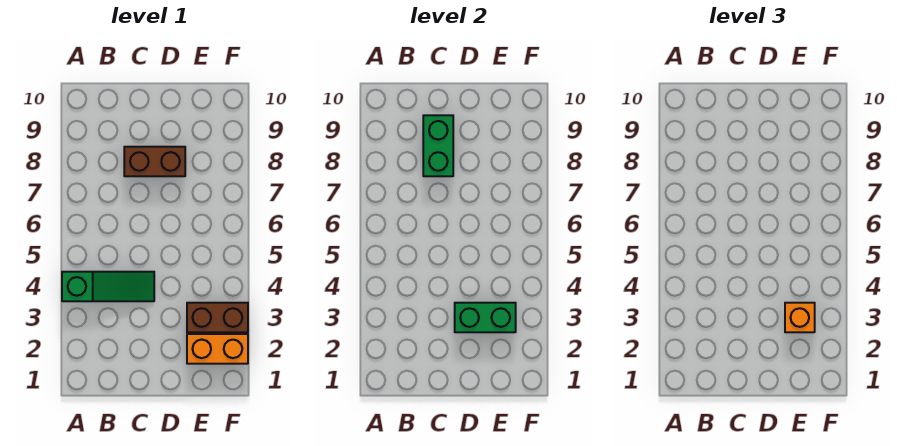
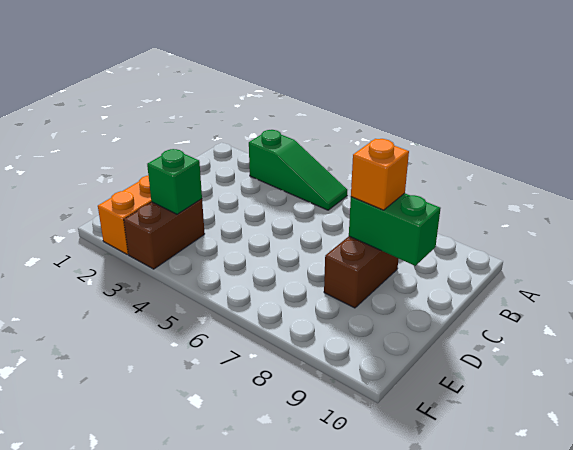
green 1x3 slope [62,272,154,301] -> green 1x3 slope turned to [249,130,347,210]
green 1x2 brick [455,303,516,332] -> green 1x1 brick [147,149,202,214]
orange 1x1 brick [785,303,815,332] -> orange 1x1 brick moved to [351,139,409,210]

